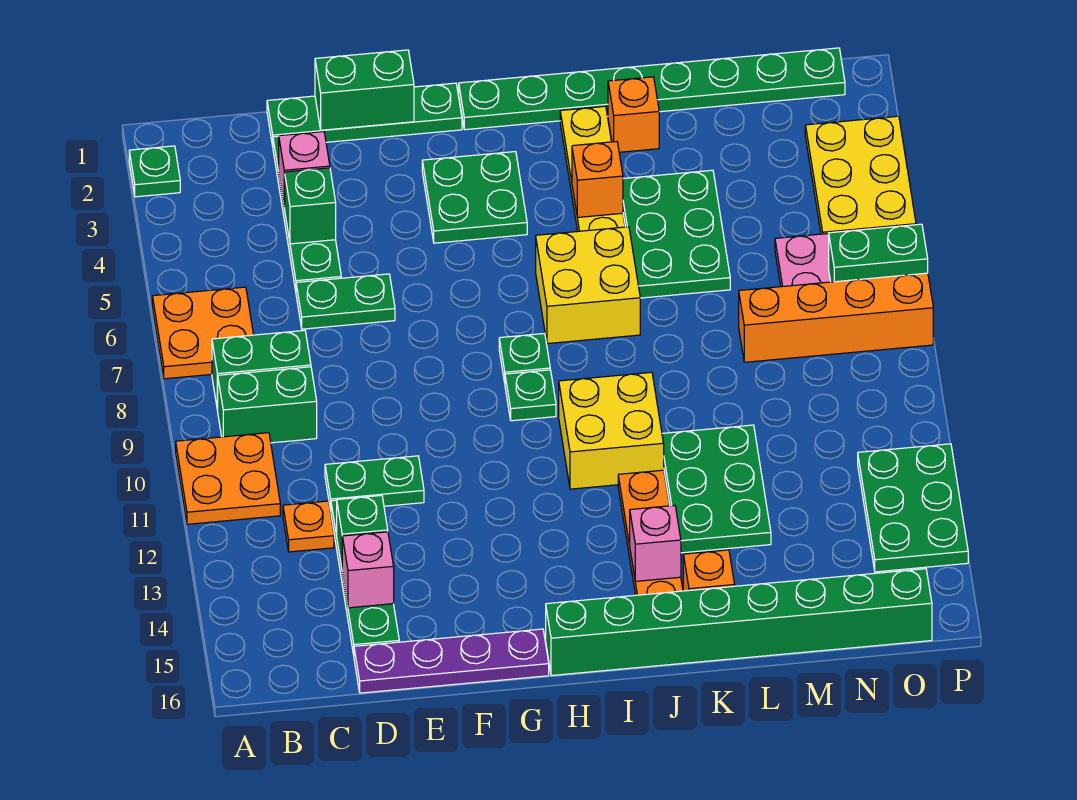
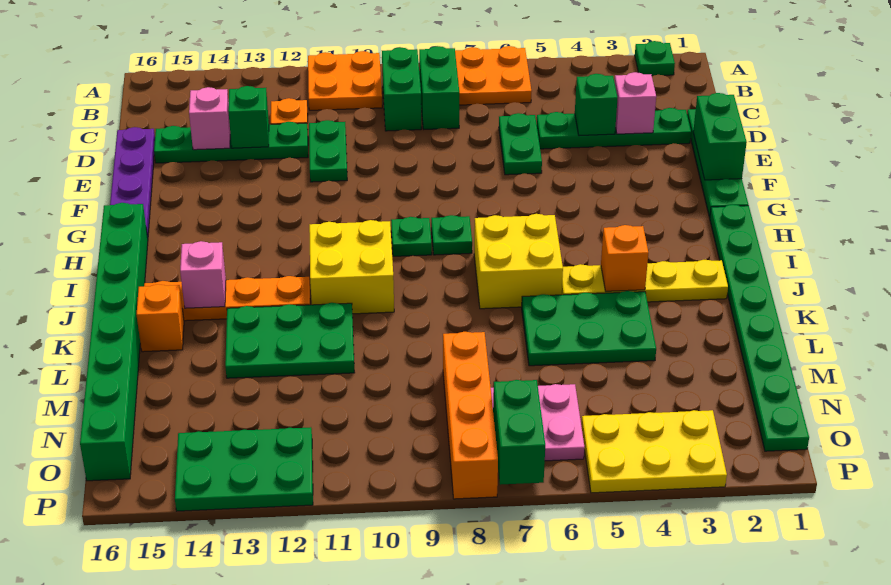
green 2x2 plate [422,152,527,243] -> none
orange 1x1 brick [608,77,659,152] -> none

